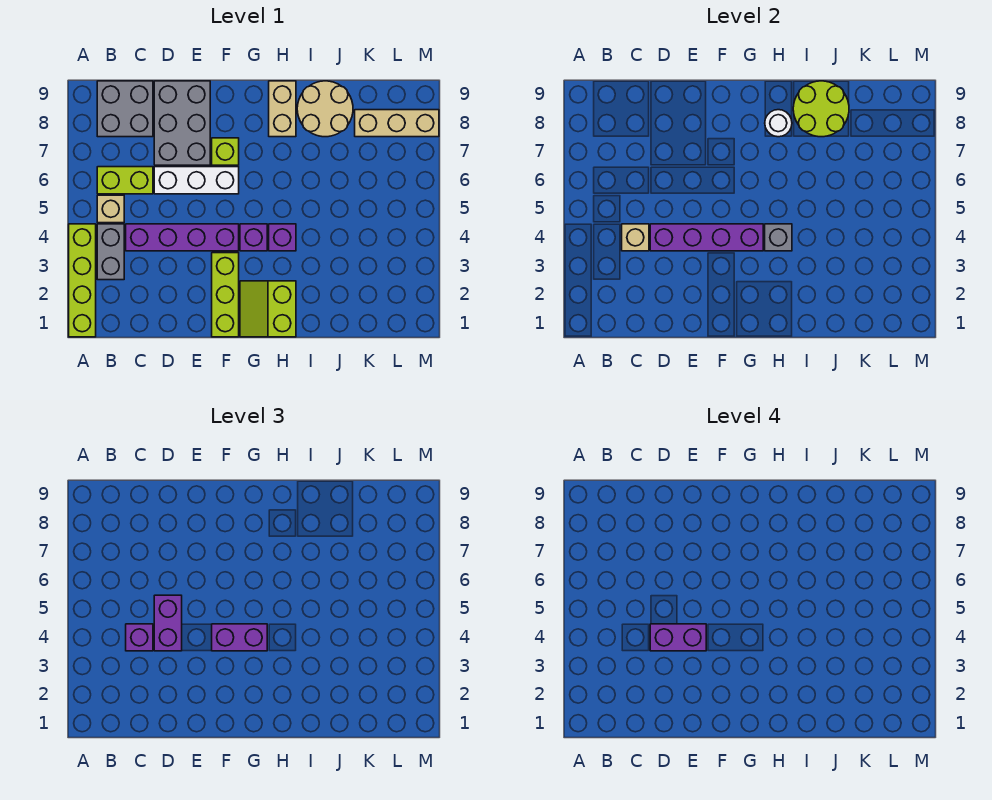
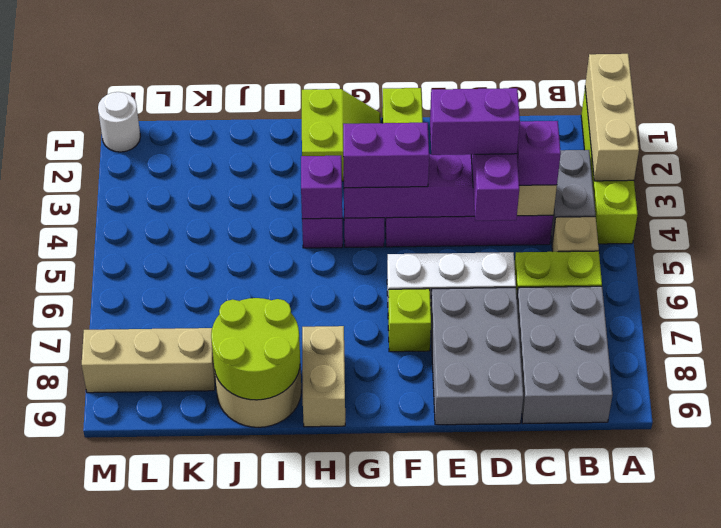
none -> tan 1x3 brick [585,54,639,181]
grey 2x2 brick [97,81,153,137] -> grey 2x3 brick [517,286,613,424]
grey 1x1 brick [765,224,792,251] -> purple 1x1 brick [301,156,342,219]
white 1x1 round brick [765,110,792,137] -> white 1x1 round brick moved to [98,92,141,152]

